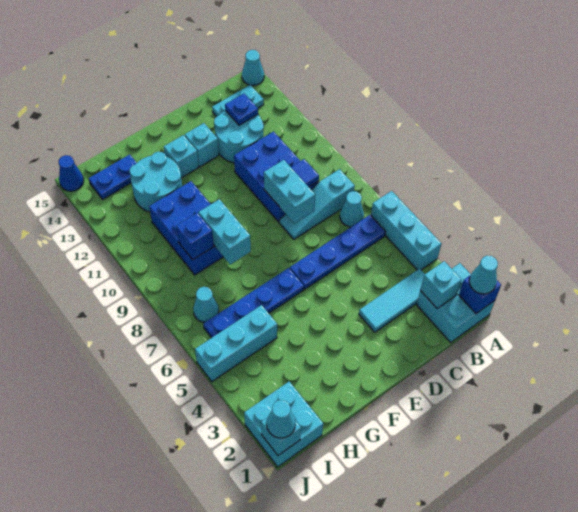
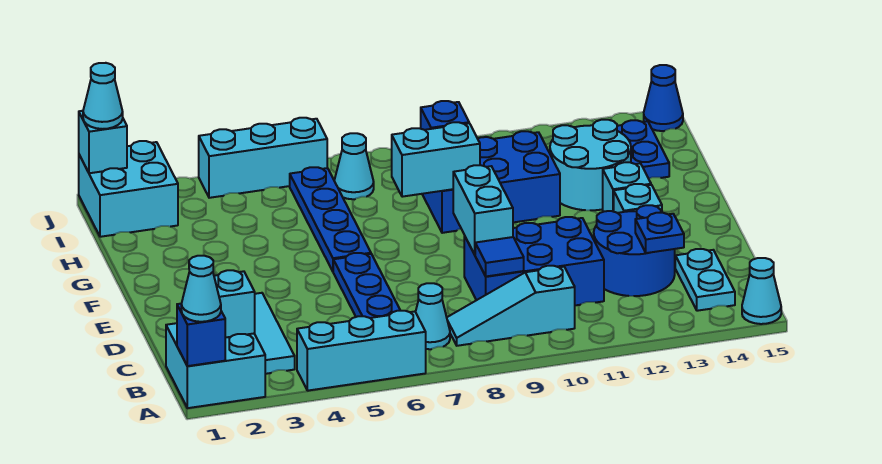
cyan 1x3 slope [279,169,355,239] -> cyan 1x3 slope turned to [447,266,575,346]
cyan 2x2 round brick [214,110,264,163] -> blue 2x2 round brick [594,205,675,296]
cyan 1x2 brick [264,160,315,223] -> cyan 1x2 brick turned to [453,165,513,255]
cyan 1x3 brick [195,305,277,381] -> cyan 1x3 brick turned to [199,118,327,198]

